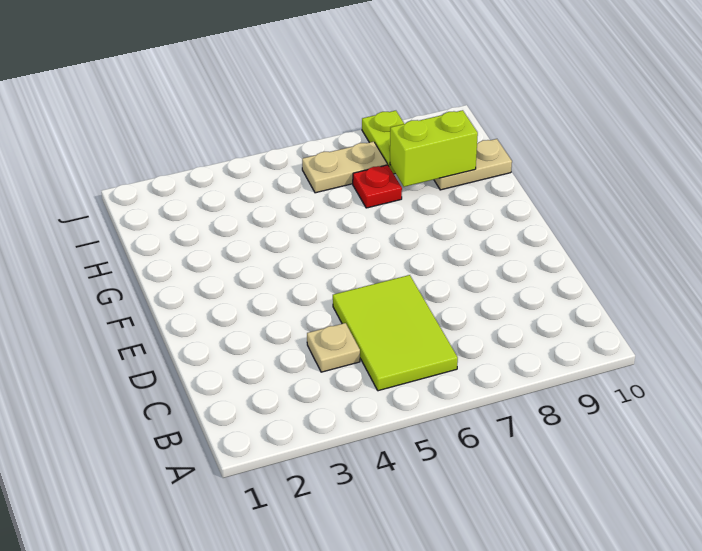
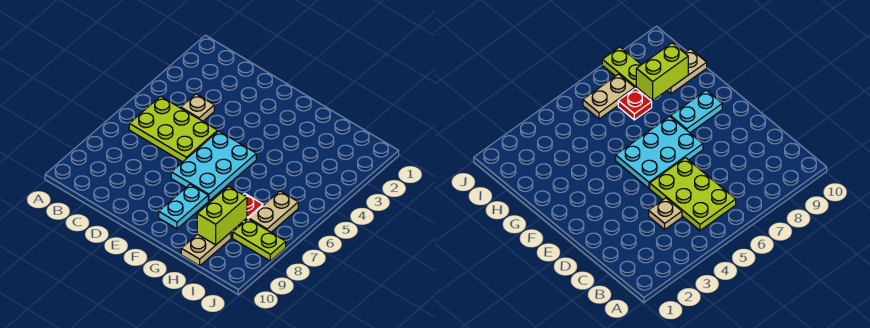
lime 2x3 tile [333,275,458,391] -> lime 2x3 plate [129,96,218,162]
none -> cyan 2x3 plate [171,131,256,201]
none -> cyan 1x2 plate [159,184,208,229]

